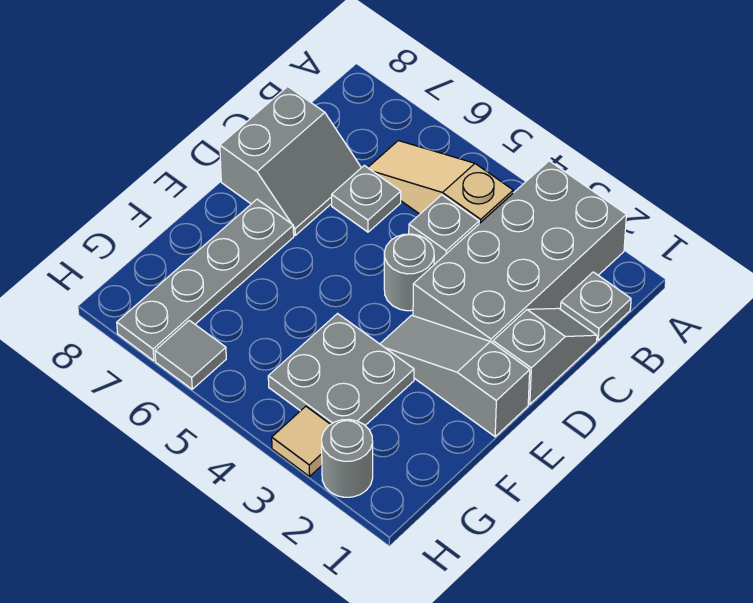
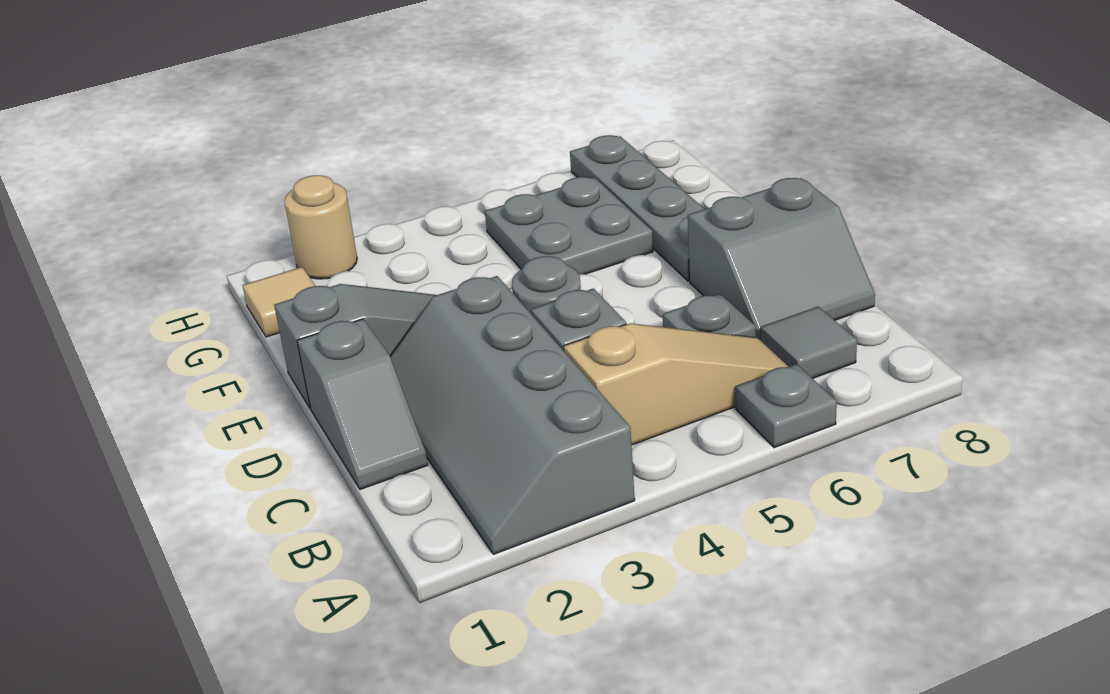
grey 2x4 brick [413,161,626,343] -> grey 2x4 slope [390,276,635,554]
grey 1x1 plate [561,272,631,340] -> grey 1x1 plate moved to [736,364,837,448]
grey 2x2 slope [220,87,361,235] -> grey 2x2 slope turned to [688,178,875,340]
grey 2x2 plate [268,314,414,425] -> grey 2x2 plate moved to [485,177,653,275]
grey 1x1 round brick [322,419,373,497] -> tan 1x1 round brick [284,175,357,279]
tan 1x1 tile [272,406,331,476] -> tan 1x1 tile moved to [243,267,315,337]
grey 1x1 tile [155,320,226,389] -> grey 1x1 tile moved to [760,307,857,379]

